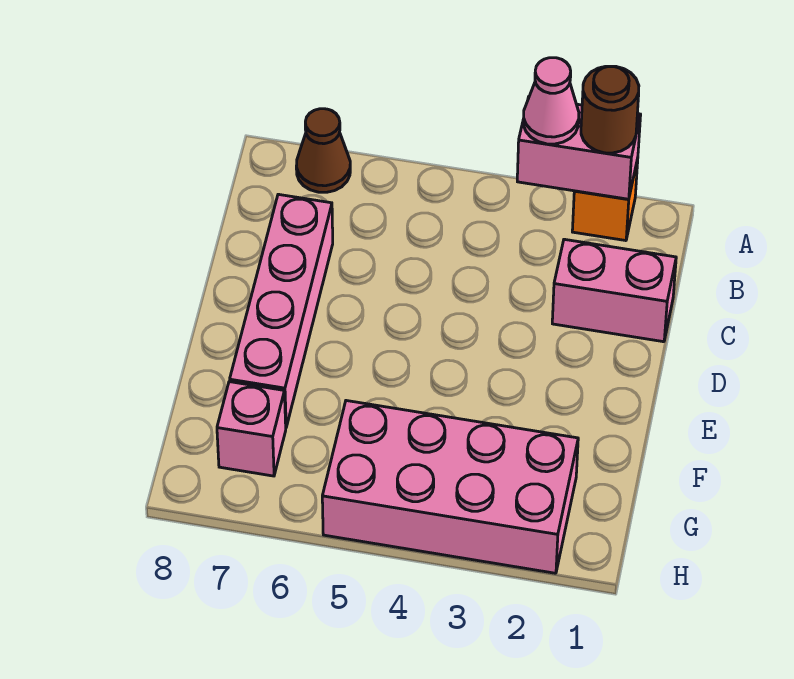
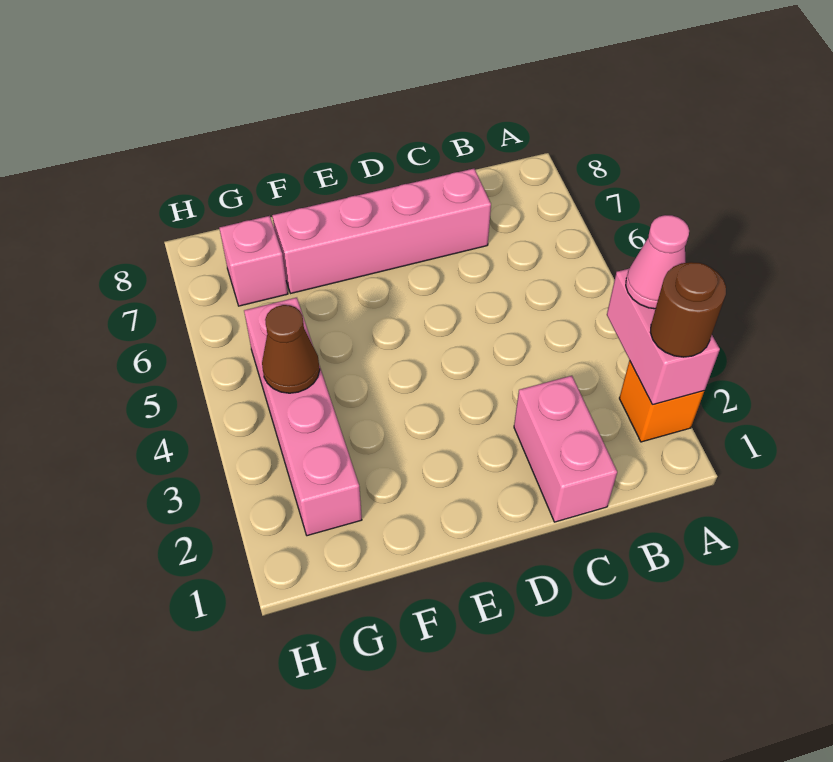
brown 1x1 cone [296,109,350,192] -> brown 1x1 cone moved to [262,305,320,393]
pink 2x4 brick [322,401,578,573] -> pink 1x4 brick [244,298,362,536]

